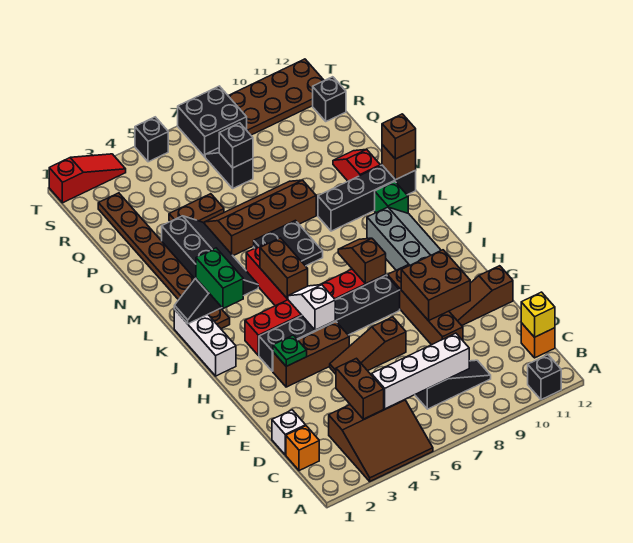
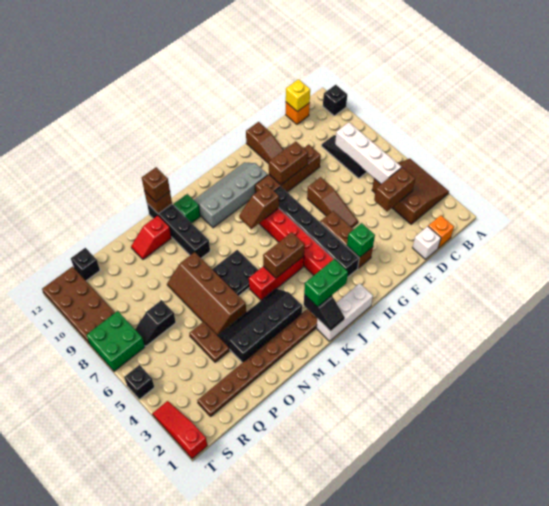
brown 2x2 brick [401,250,470,321] -> brown 1x2 brick [269,141,308,185]
green 1x1 plate [273,335,307,366] -> green 1x1 brick [347,223,375,257]
white 1x2 slope [288,285,335,330] -> none
black 1x1 brick [219,123,253,168] -> none
black 2x2 brick [178,86,247,157] -> green 2x2 brick [87,311,145,371]

